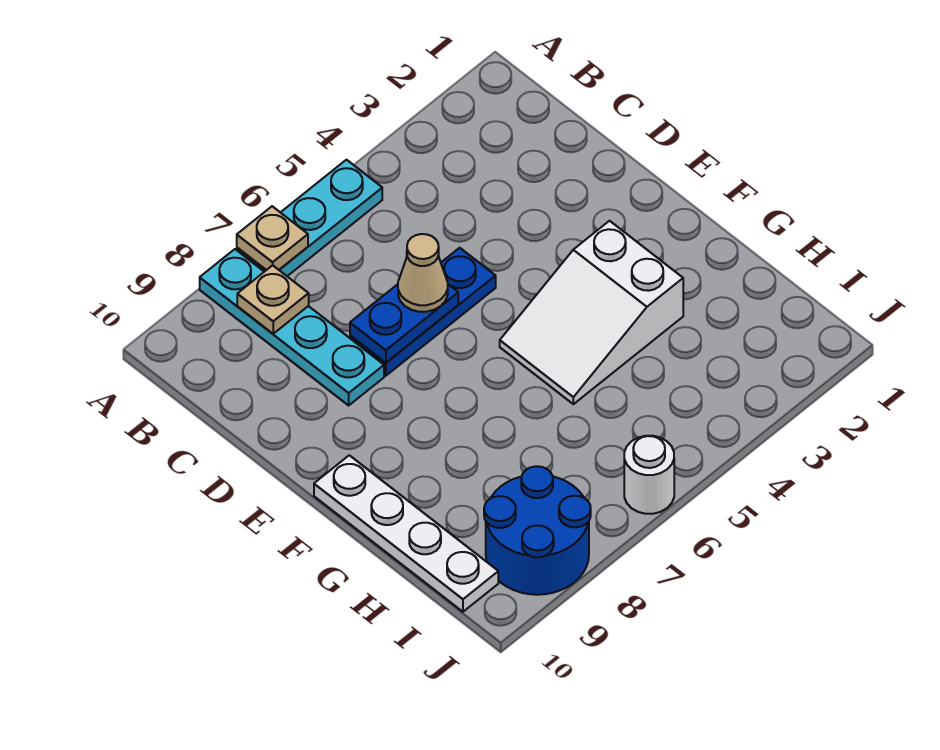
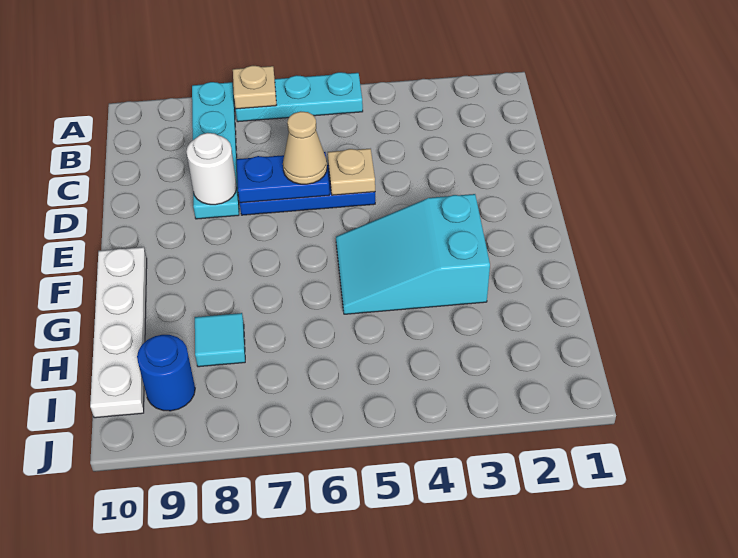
tan 1x1 plate [237,265,309,334] -> tan 1x1 plate moved to [328,149,375,195]
white 2x3 slope [500,221,683,404] -> cyan 2x3 slope [336,194,490,314]
none -> cyan 1x1 tile [195,313,245,367]
blue 2x2 round brick [484,466,591,595] -> blue 1x1 round brick [137,335,195,411]
white 1x1 round brick [624,436,674,514] -> white 1x1 round brick moved to [186,133,237,205]

